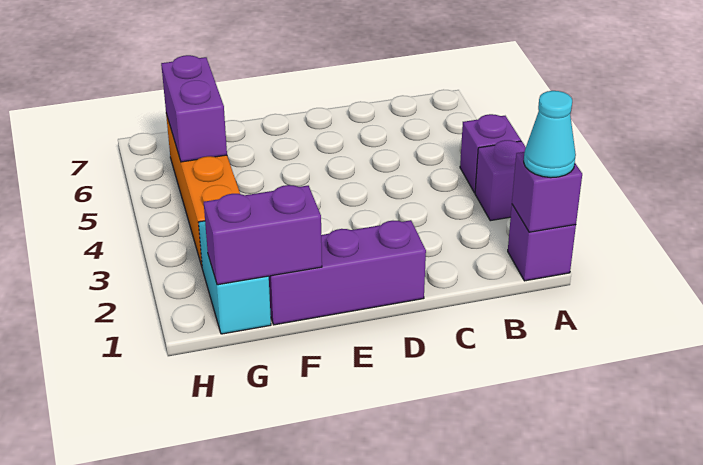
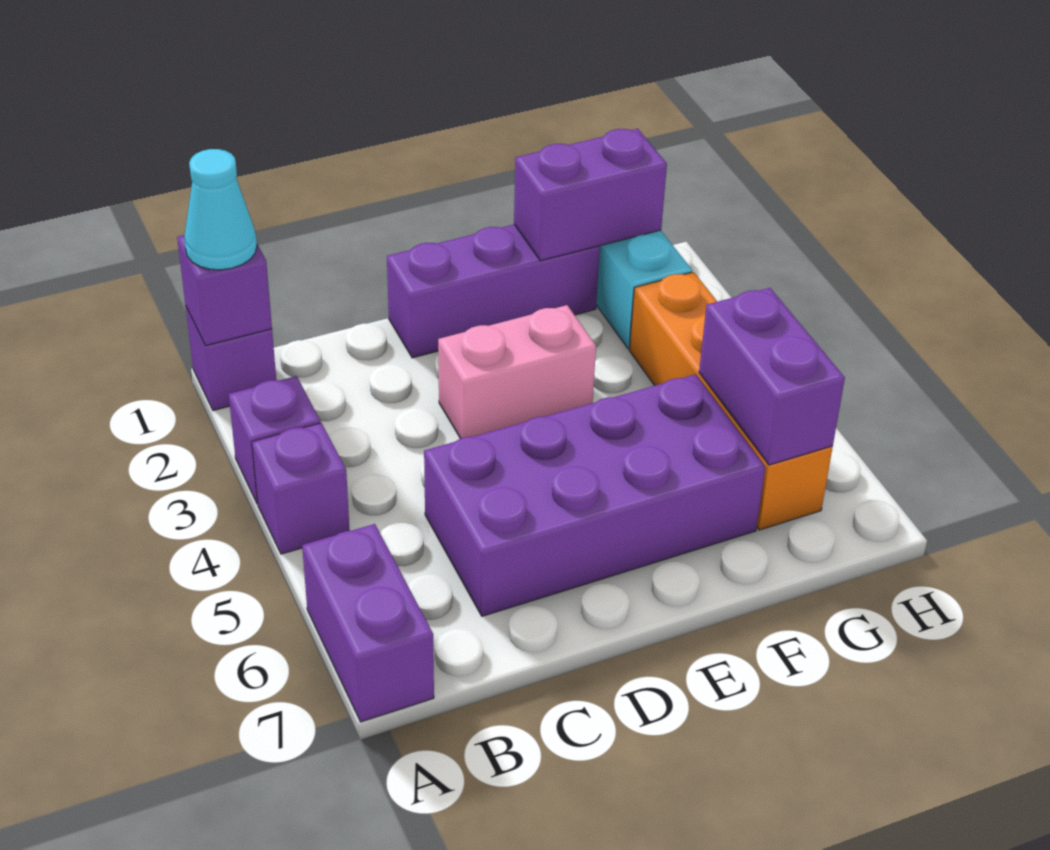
none -> purple 1x2 brick [302,524,434,722]
none -> purple 2x4 brick [424,374,765,616]
none -> pink 1x2 brick [438,305,596,439]

